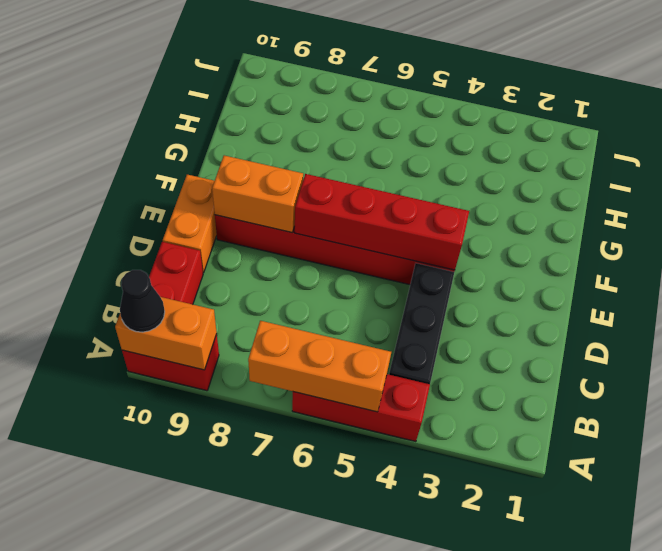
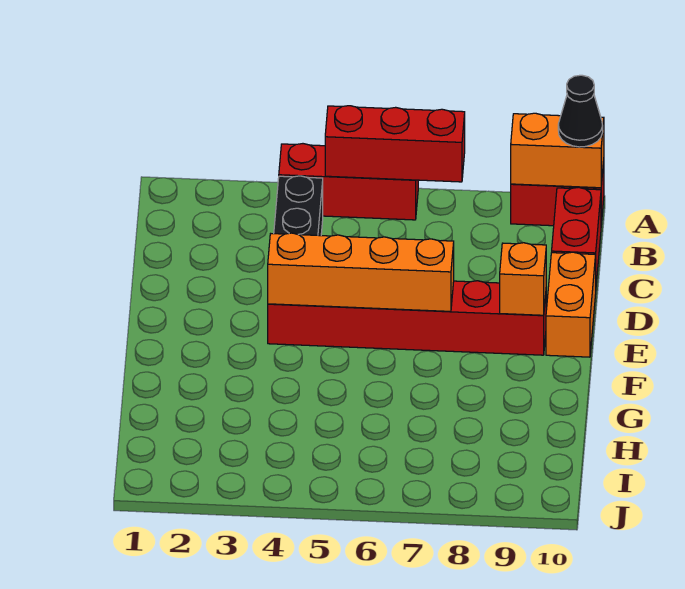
orange 1x3 brick [248,321,391,412] -> red 1x3 brick [325,106,465,182]
red 1x4 brick [295,174,469,270] -> orange 1x4 brick [268,233,454,311]
orange 1x2 brick [212,155,303,233] -> orange 1x1 brick [500,243,546,315]

